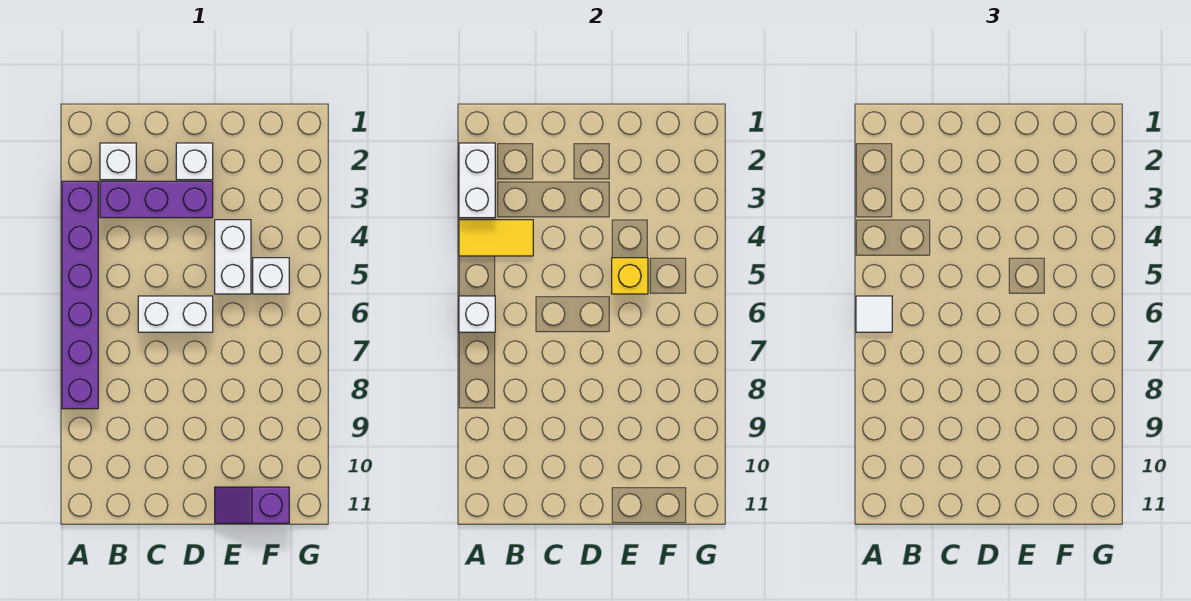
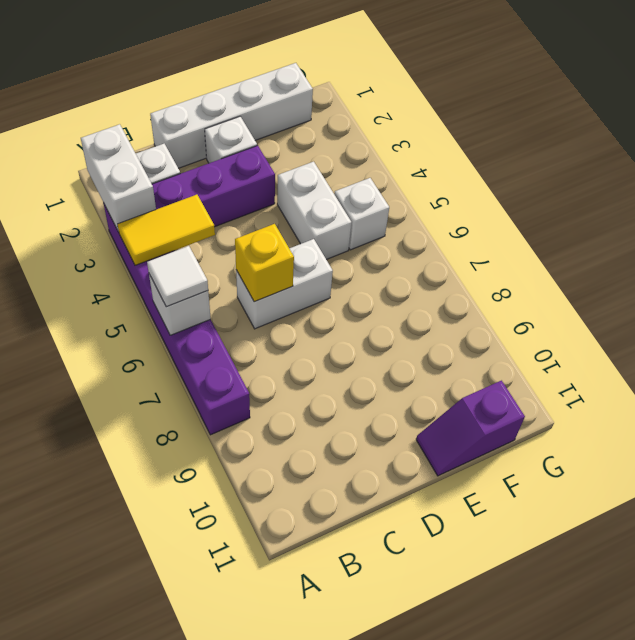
none -> white 1x4 brick [150,63,313,168]
yellow 1x1 brick [612,258,648,294] -> yellow 1x1 brick moved to [235,224,294,302]

